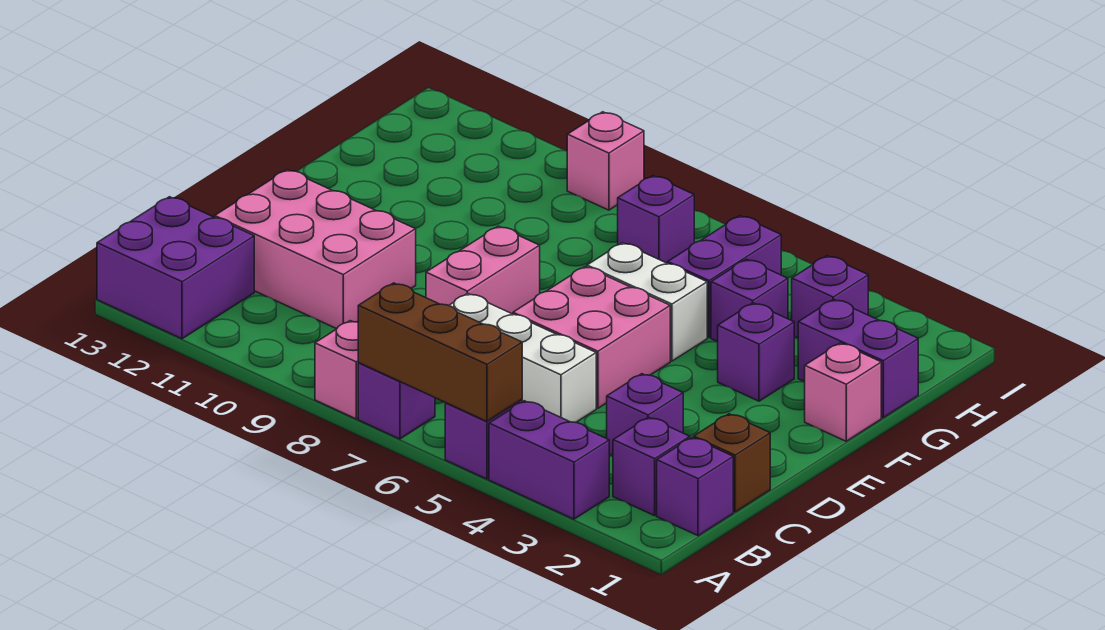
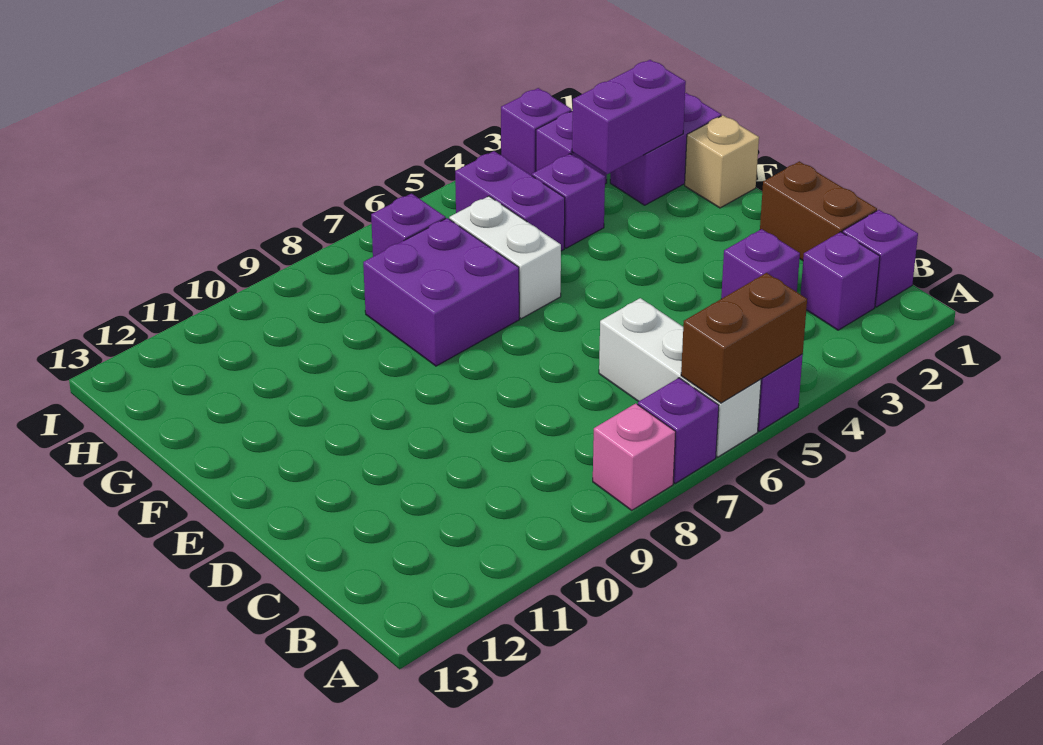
purple 1x2 brick [489,401,609,519] -> purple 1x2 brick moved to [572,60,686,174]
brown 1x3 brick [358,283,522,421] -> brown 1x2 brick [681,273,807,403]
purple 2x2 brick [97,197,254,339] -> purple 2x2 brick moved to [363,218,519,366]
brown 1x1 brick [694,414,770,512] -> brown 1x2 brick [760,161,877,260]
white 1x3 brick [449,293,596,422] -> white 1x3 brick turned to [599,298,761,457]
pink 2x3 brick [215,170,416,329] -> none
pink 2x2 brick [513,266,670,408] -> none
pink 1x2 brick [426,226,540,314] -> none
pink 1x1 brick [805,343,881,441] -> tan 1x1 brick [685,115,759,208]
purple 1x1 brick [718,303,794,401] -> purple 1x1 brick moved to [501,88,572,176]
white 1x2 brick [587,243,707,361] -> white 1x2 brick turned to [449,196,561,319]
pink 1x1 brick [567,112,644,210] -> none

